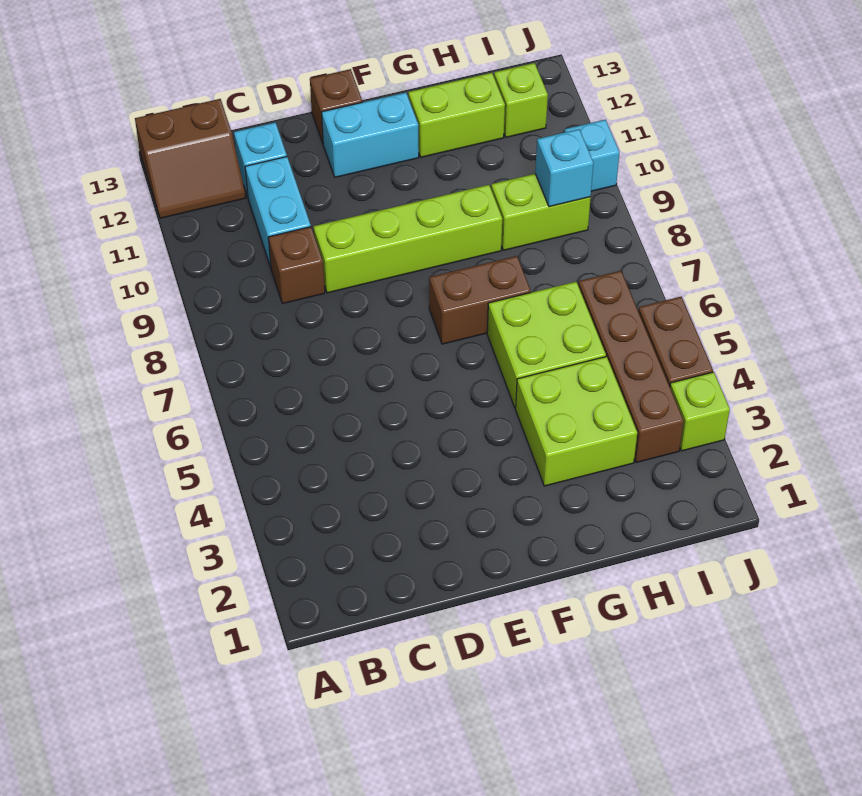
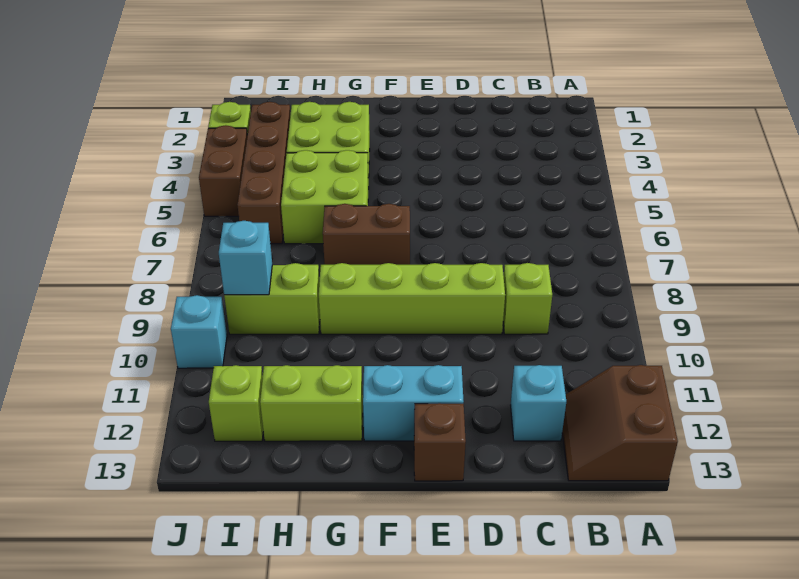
brown 2x2 slope [135,99,246,218] -> brown 2x2 slope turned to [562,365,678,481]
brown 1x1 brick [268,227,325,304] -> lime 1x1 brick [503,263,552,334]
cyan 1x2 brick [245,157,311,267] -> none

